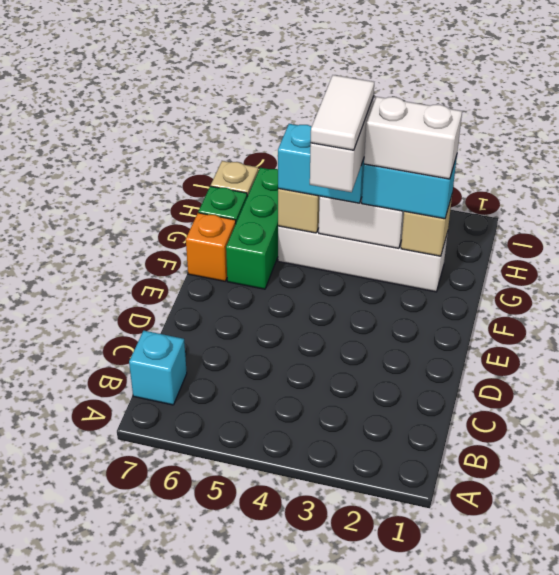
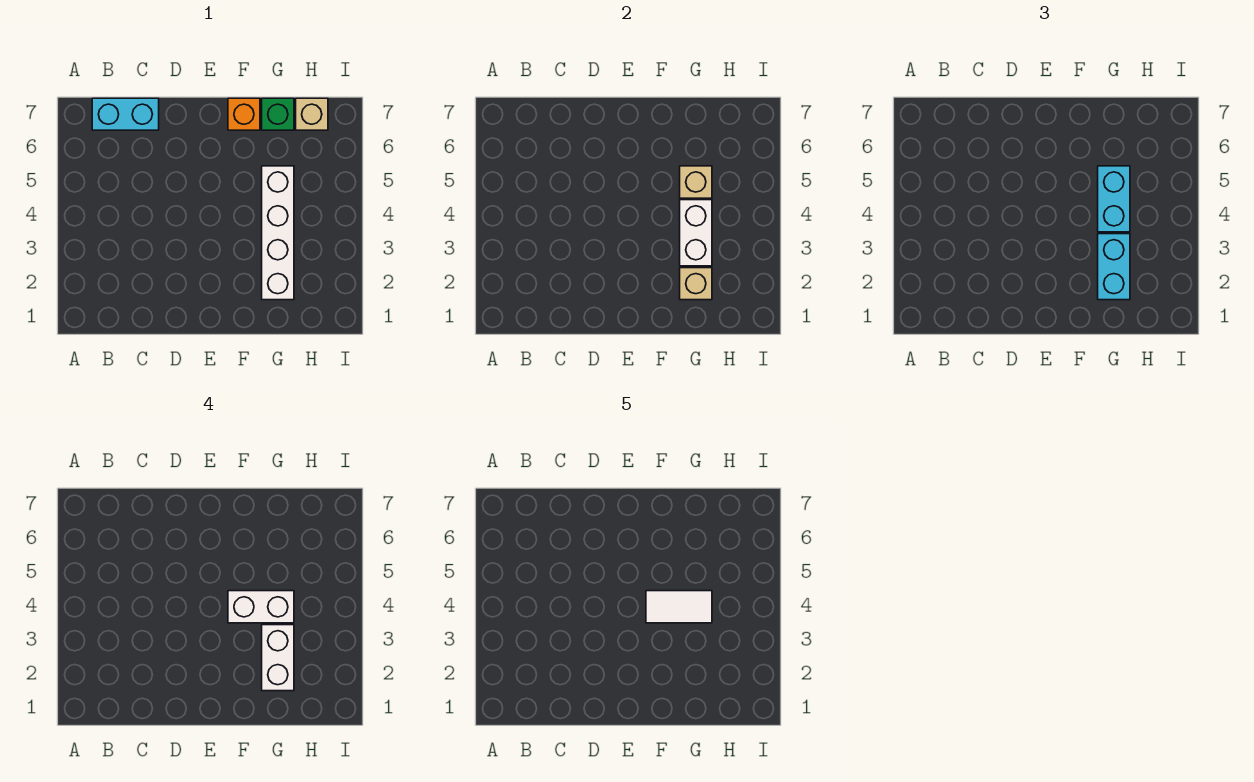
cyan 1x1 brick [129,331,187,405] -> cyan 1x2 brick [92,98,159,130]
green 1x3 brick [226,168,278,289] -> none

